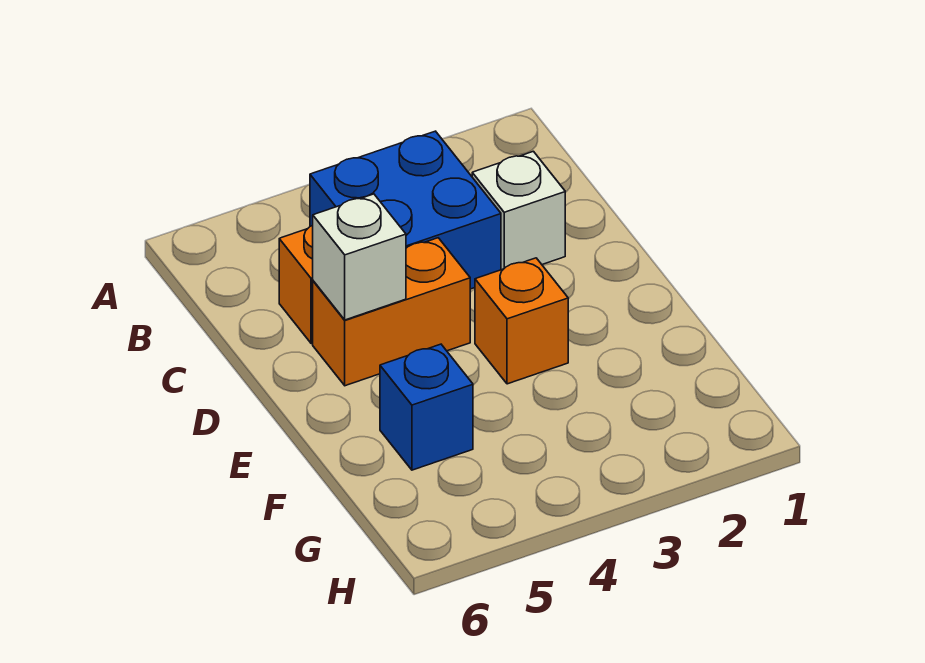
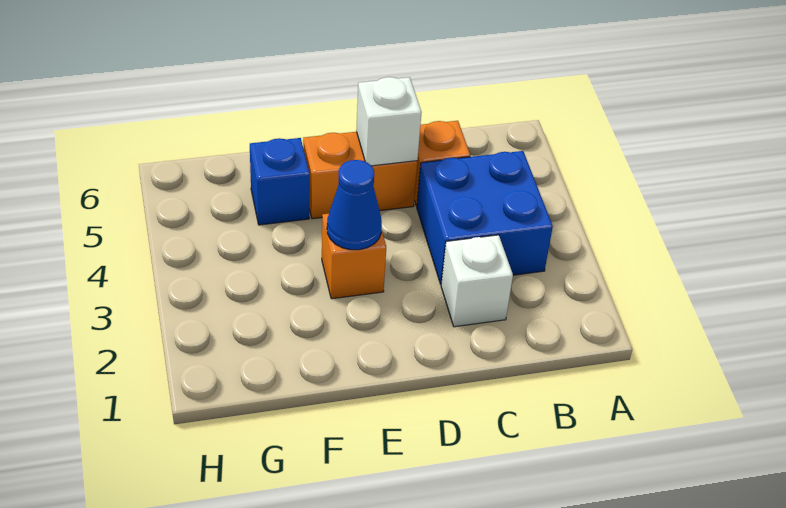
orange 1x2 brick [313,238,470,386] -> orange 1x2 brick turned to [303,132,417,219]
none -> blue 1x1 cone [327,160,382,250]

